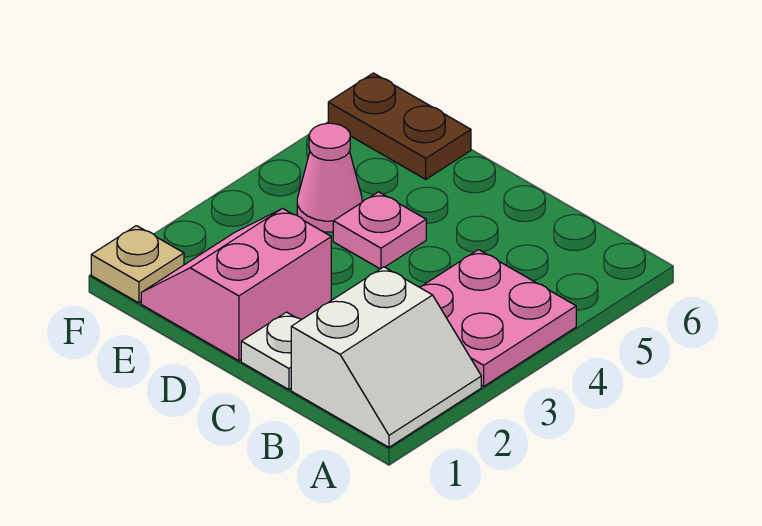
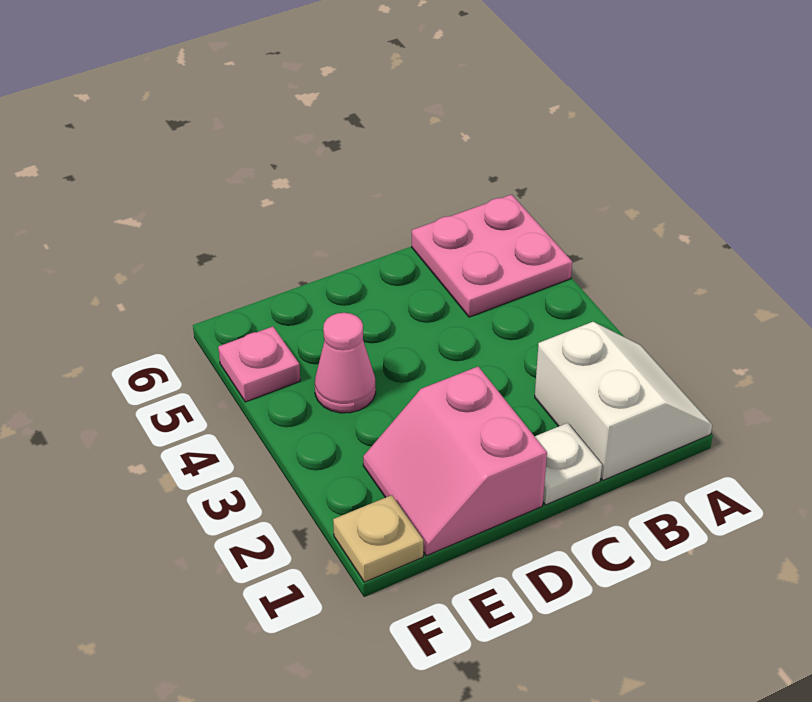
pink 2x2 plate [420,250,576,386] -> pink 2x2 plate moved to [412,195,572,317]
pink 1x1 plate [333,192,426,269] -> pink 1x1 plate moved to [218,327,300,402]
brown 1x2 plate [328,73,471,179] -> none

